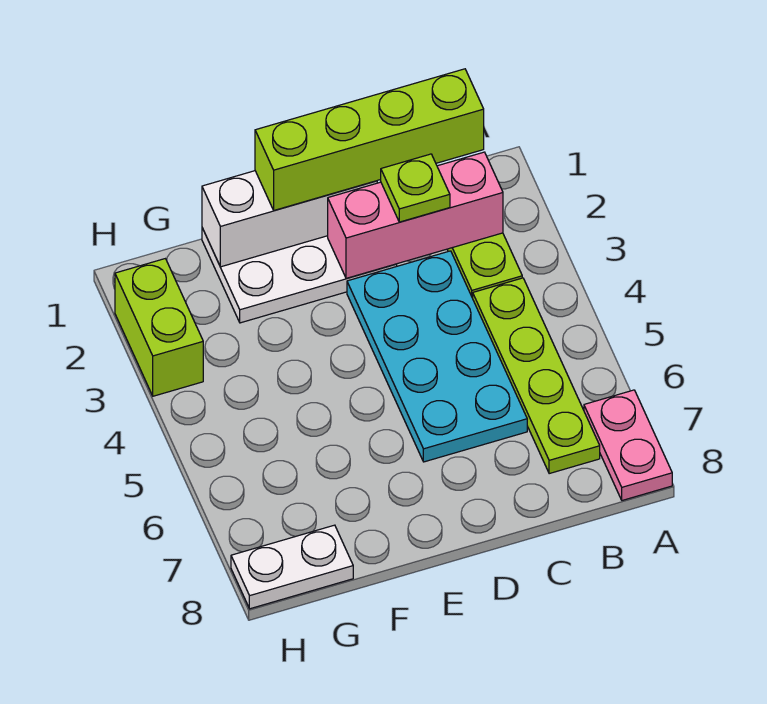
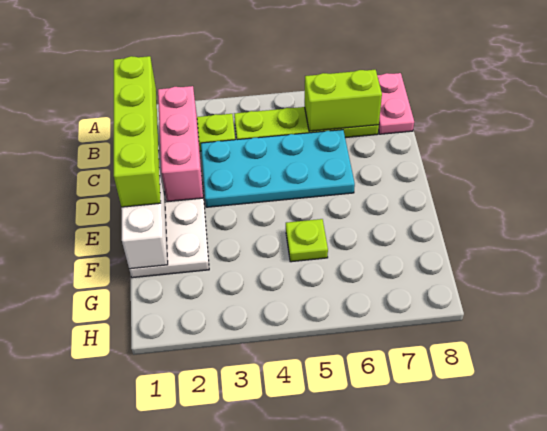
pink 1x2 plate [584,390,672,500] -> pink 1x2 plate turned to [377,73,414,134]
lime 1x1 plate [381,154,450,222] -> lime 1x1 plate moved to [286,219,328,262]
white 1x2 plate [231,525,353,609] -> none
lime 1x2 brick [115,259,203,396] -> lime 1x2 brick moved to [305,70,382,131]

